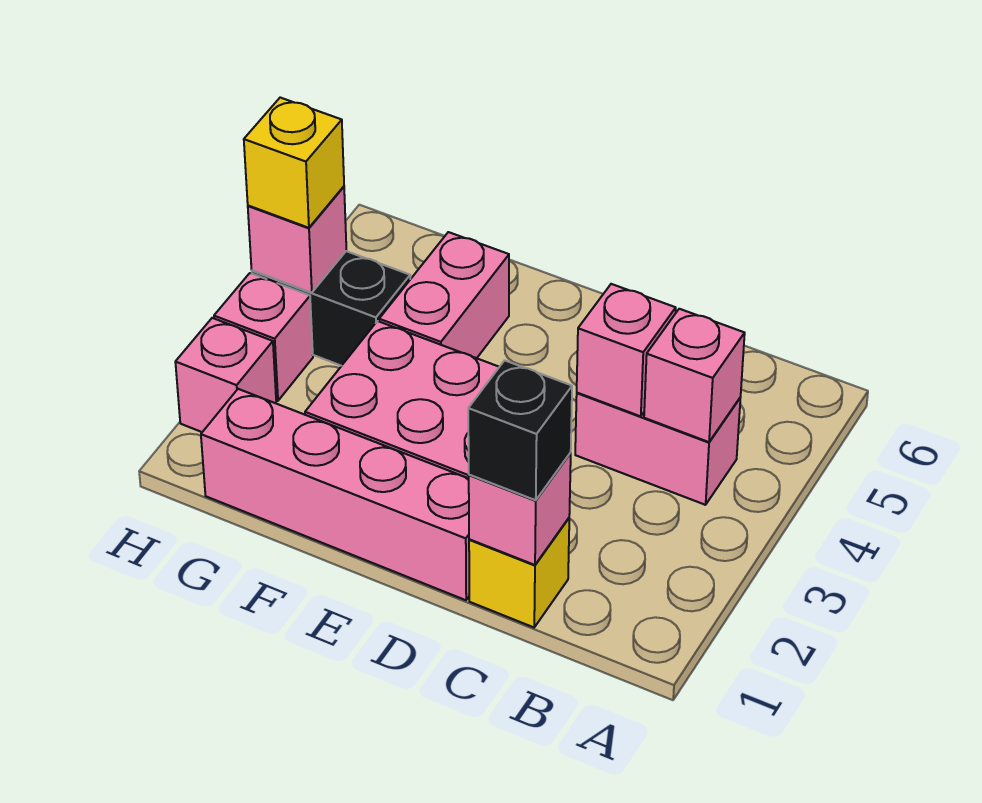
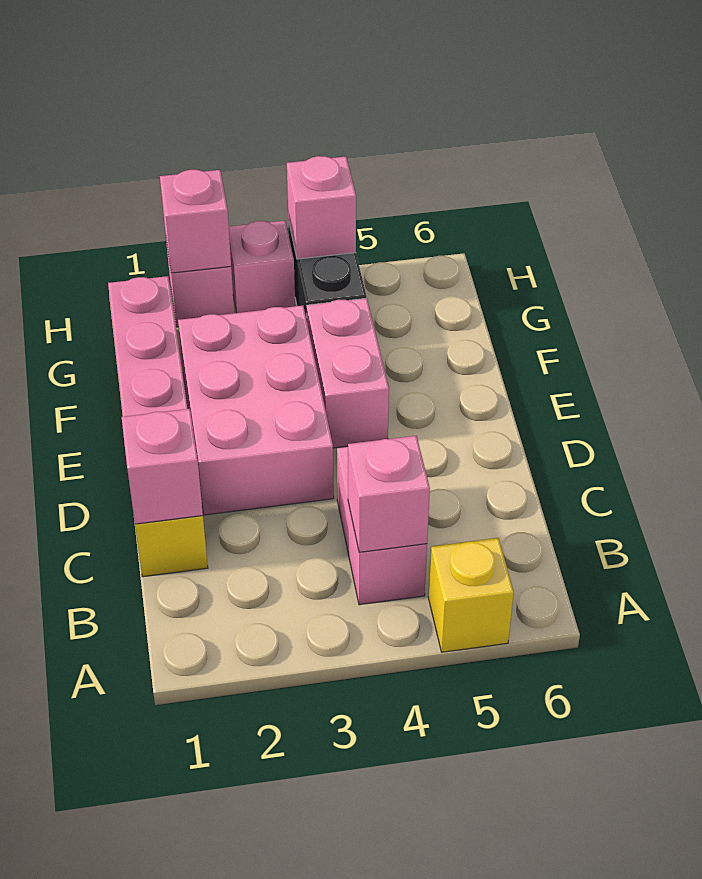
black 1x1 brick [468,360,572,500] -> none
pink 1x1 brick [577,284,676,416] -> pink 1x1 brick moved to [160,170,231,273]
pink 1x2 brick [379,232,509,358] -> pink 1x2 brick turned to [307,298,389,448]
yellow 1x1 brick [244,98,344,228] -> yellow 1x1 brick moved to [429,538,514,652]

